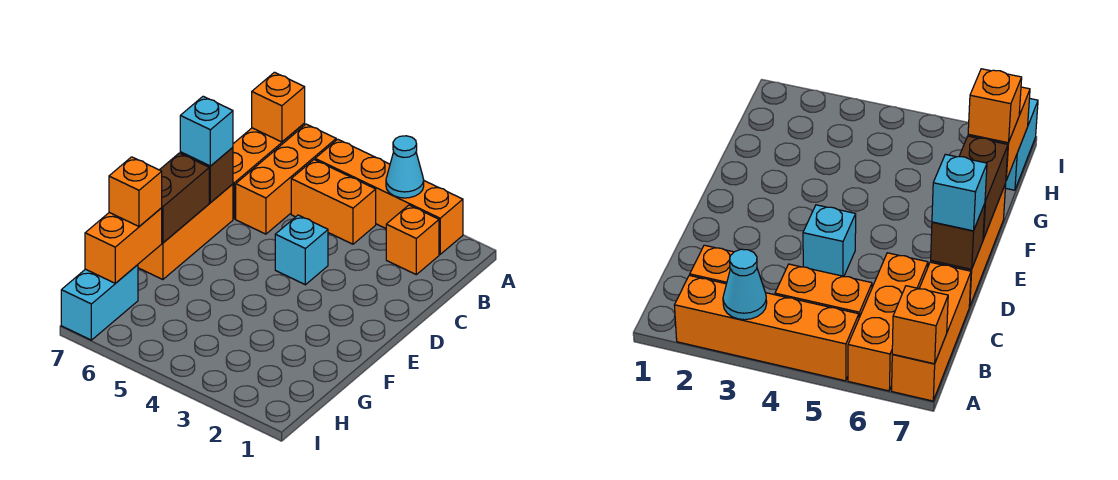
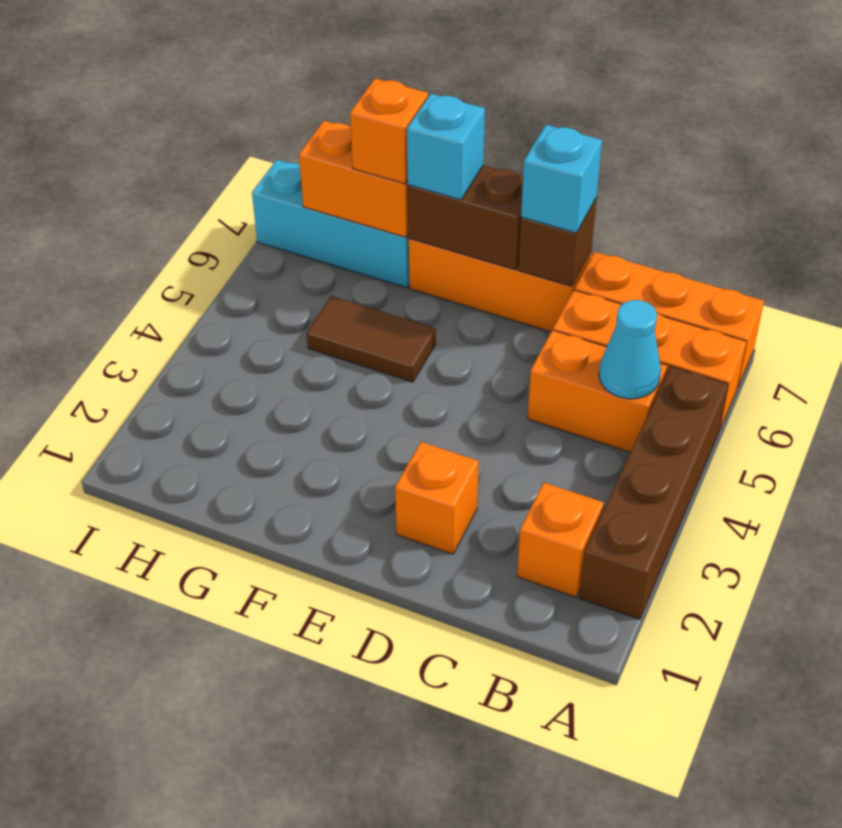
orange 1x4 brick [315,139,463,254] -> brown 1x4 brick [580,366,728,619]
cyan 1x1 cone [386,136,424,198] -> cyan 1x1 cone moved to [599,300,661,399]
orange 1x1 brick [252,72,305,142] -> orange 1x1 brick moved to [395,442,479,554]
orange 1x2 brick [291,160,376,244] -> orange 1x2 brick turned to [528,330,667,452]
cyan 1x1 brick [275,215,328,285] -> cyan 1x1 brick moved to [407,94,485,200]
none -> brown 1x2 tile [307,296,436,382]
cyan 1x2 brick [61,265,138,340] -> cyan 1x3 brick [252,160,409,288]

